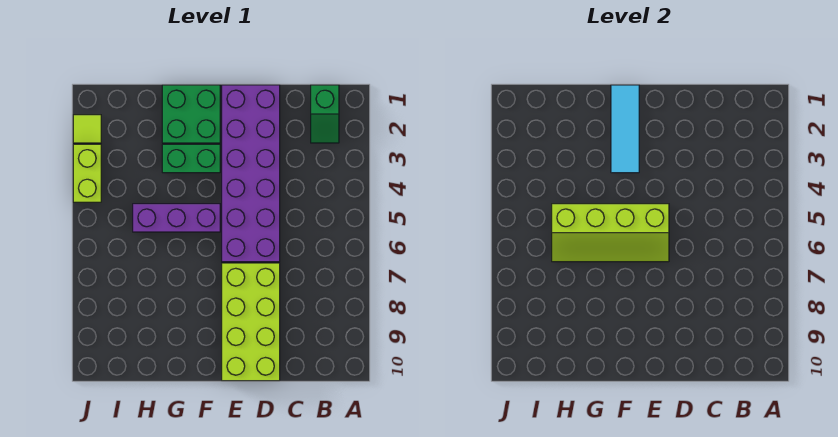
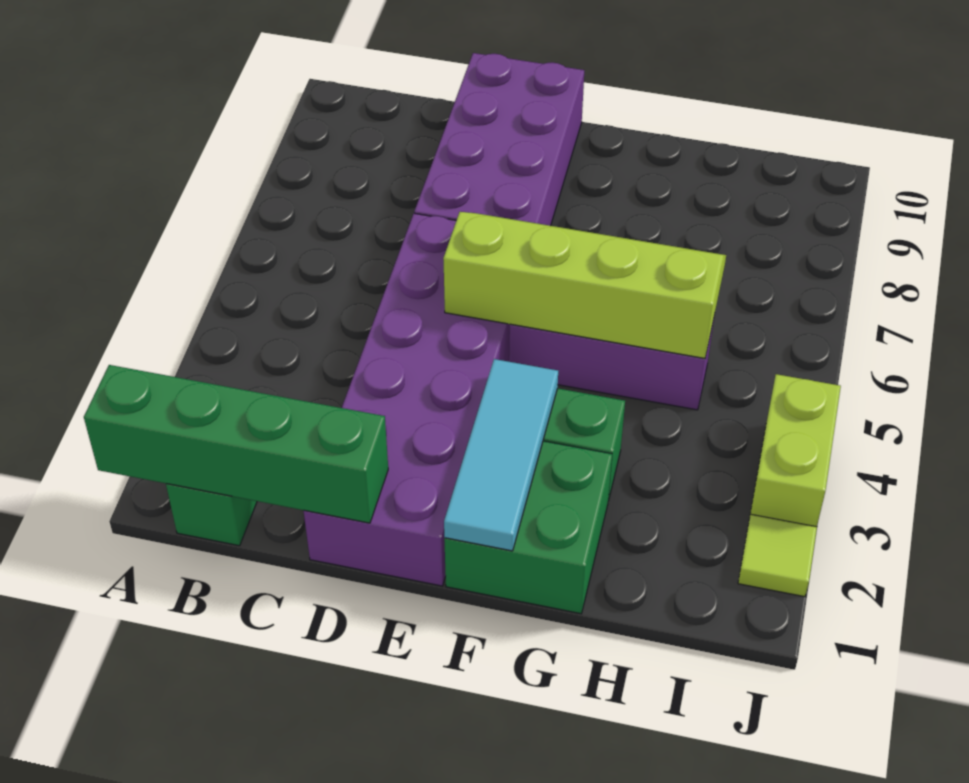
none -> green 1x4 brick [84,365,388,523]
lime 2x4 brick [222,263,280,381] -> purple 2x4 brick [414,53,584,226]

